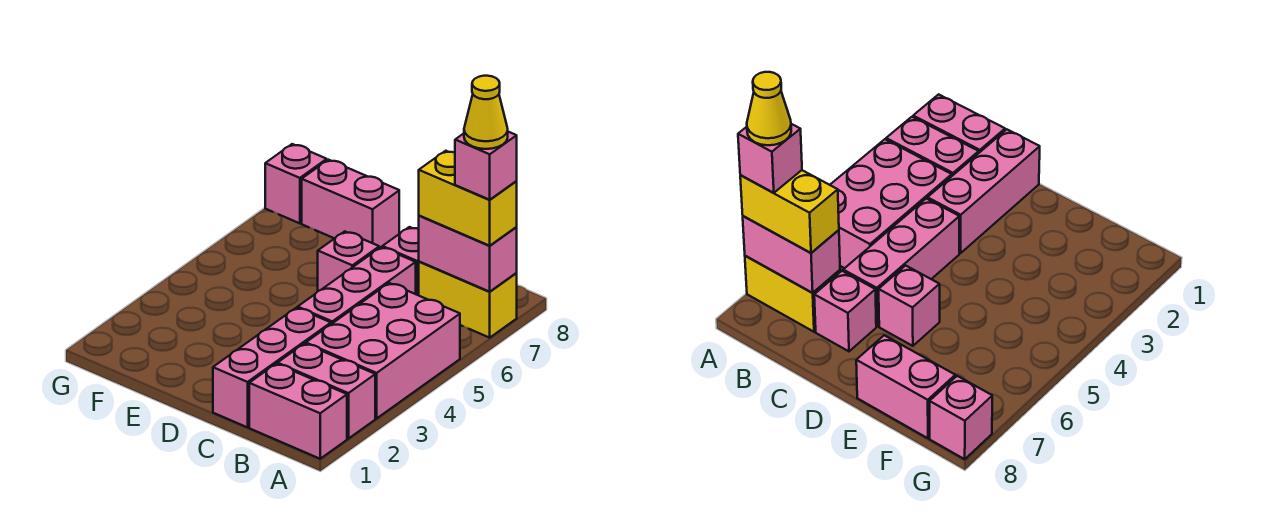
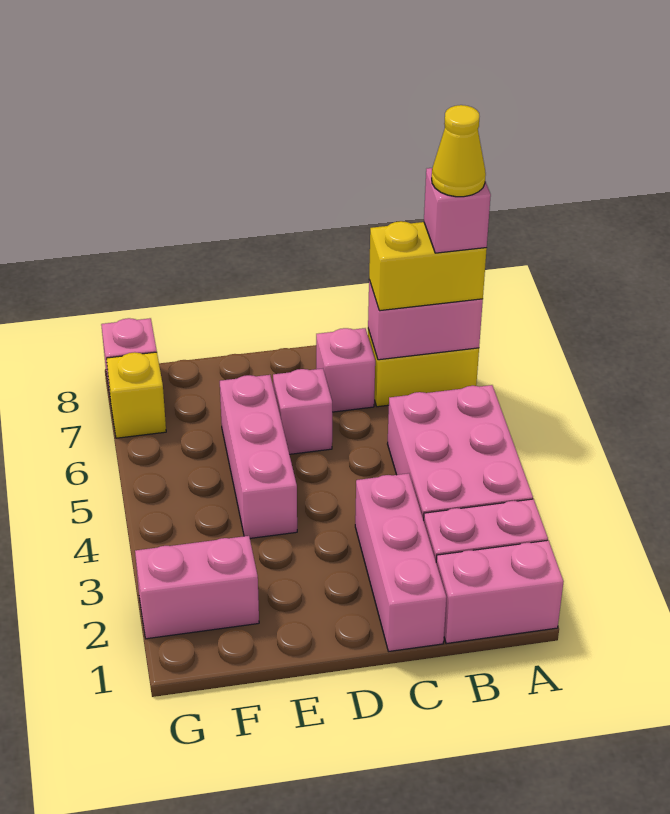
pink 1x3 brick [298,247,416,324] -> pink 1x3 brick moved to [220,375,297,538]
pink 1x2 brick [302,160,399,248] -> pink 1x2 brick moved to [135,536,259,639]
none -> yellow 1x1 brick [106,352,166,438]

